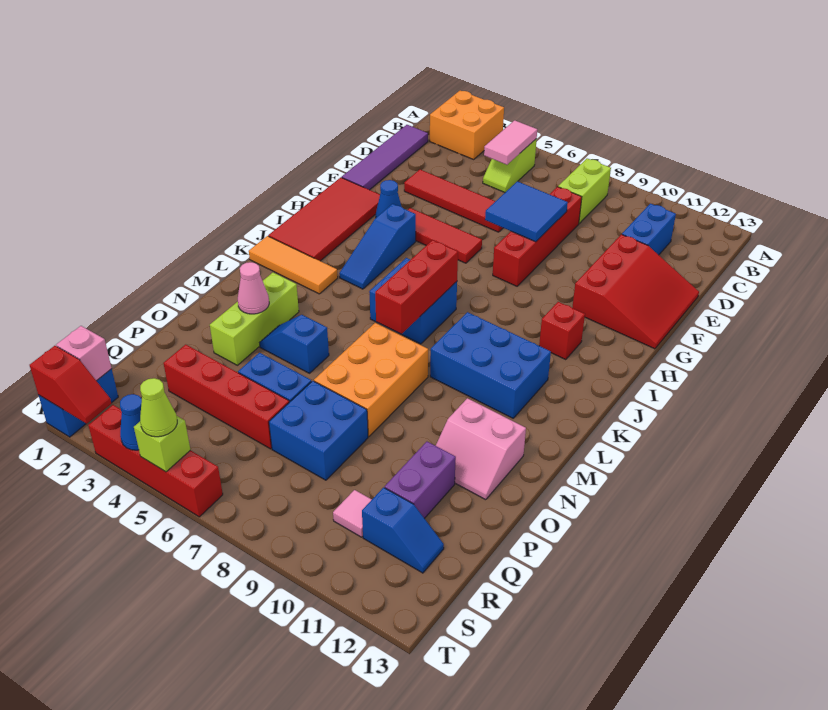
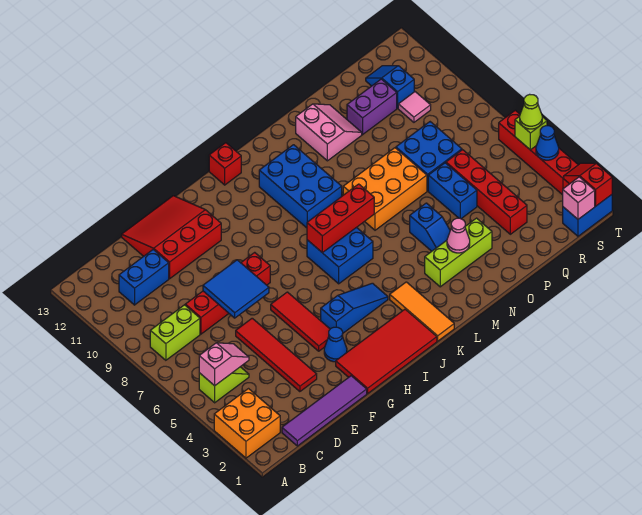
pink 1x2 tile [484,120,537,165] -> pink 1x2 slope [199,343,249,386]
red 1x1 brick [539,302,585,359] -> red 1x1 brick moved to [209,143,241,185]

